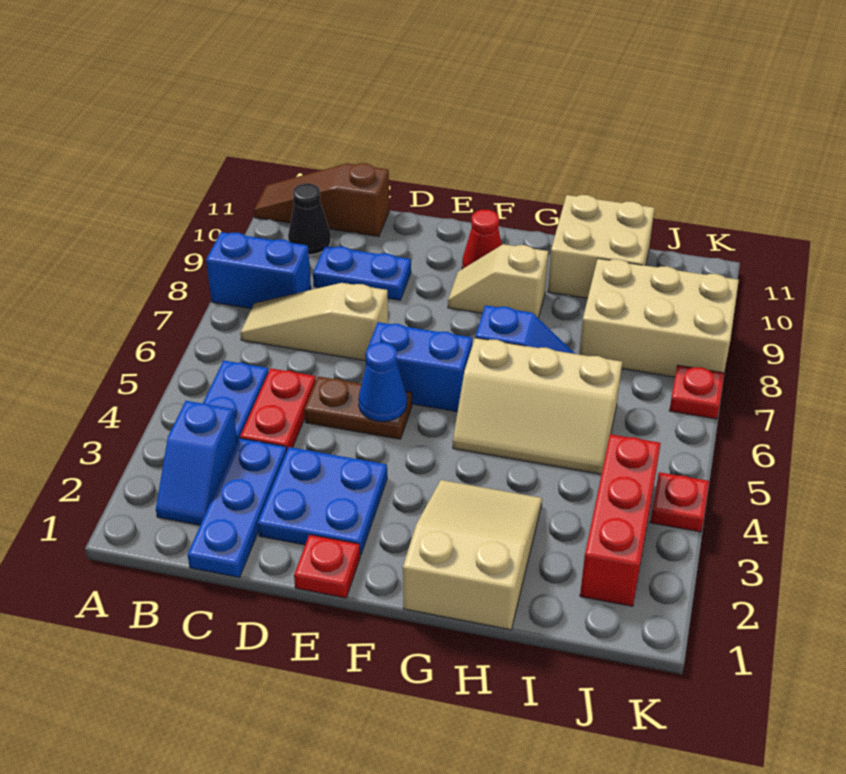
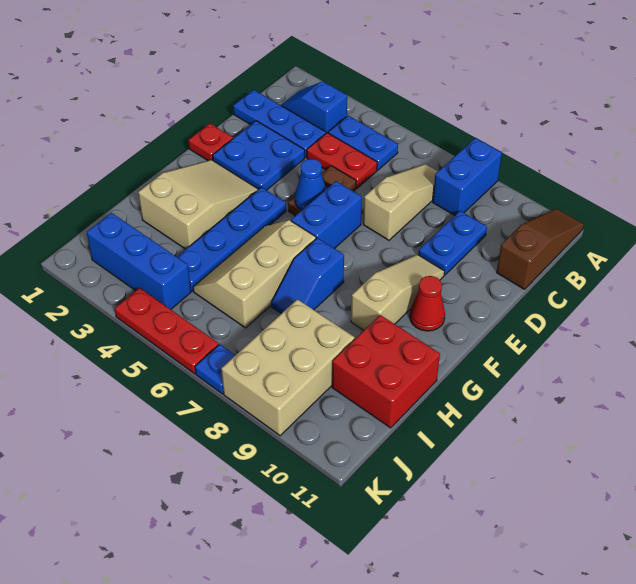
black 1x1 cone [288,183,331,255] -> none
none -> blue 1x4 plate [177,187,286,291]
tan 1x2 slope [448,244,548,318] -> tan 1x3 slope [351,255,445,331]
tan 2x3 slope [403,480,542,630] -> tan 2x3 slope turned to [138,160,258,249]
tan 2x2 brick [548,195,654,298] -> red 2x2 brick [332,315,440,428]
red 1x3 brick [580,434,661,606] -> blue 1x3 brick [87,213,191,309]
red 1x1 plate [650,472,709,532] -> red 1x3 plate [115,288,219,374]
red 1x1 plate [669,365,724,419] -> blue 1x1 plate [195,344,235,394]

